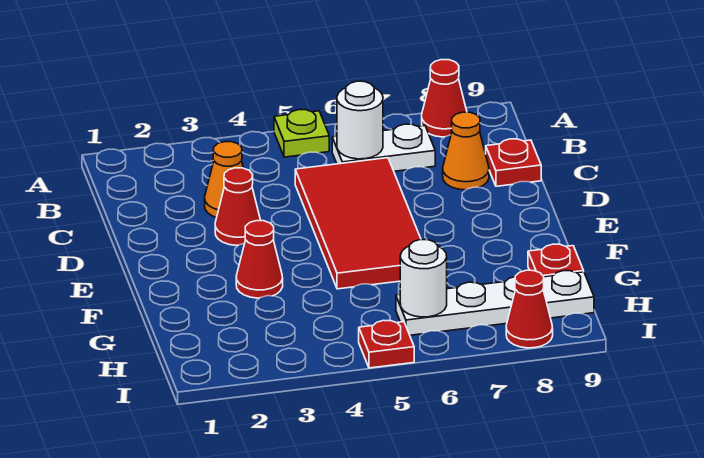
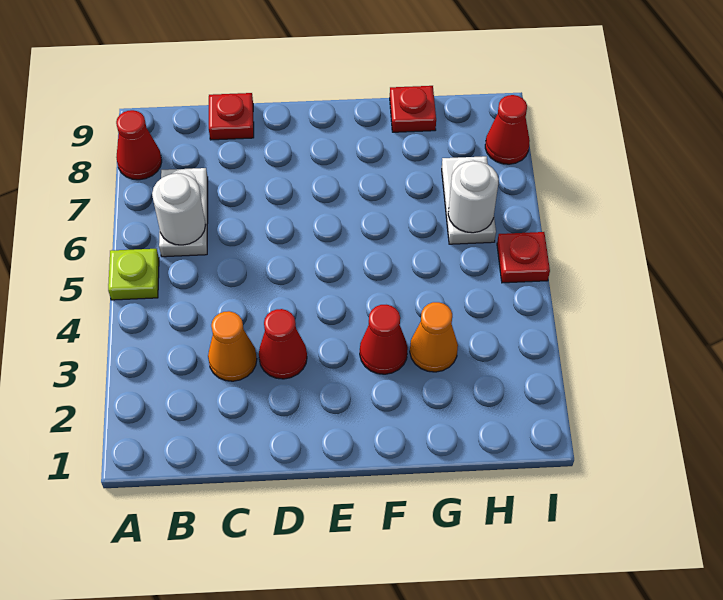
red 2x4 tile [295,158,421,289] -> none
orange 1x1 cone [443,112,489,190] -> orange 1x1 cone moved to [410,302,458,372]
white 1x4 plate [396,271,594,335] -> white 1x2 plate [442,156,496,244]

